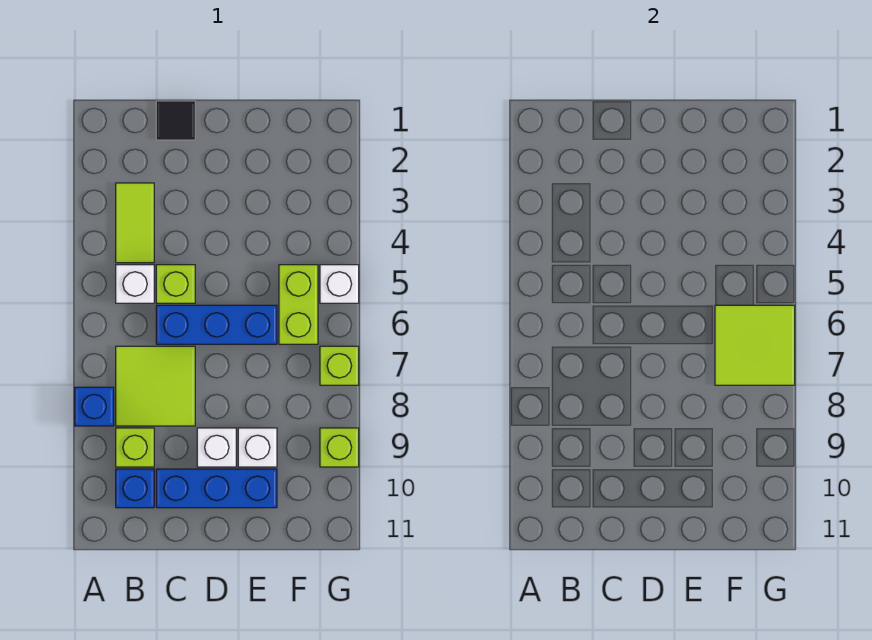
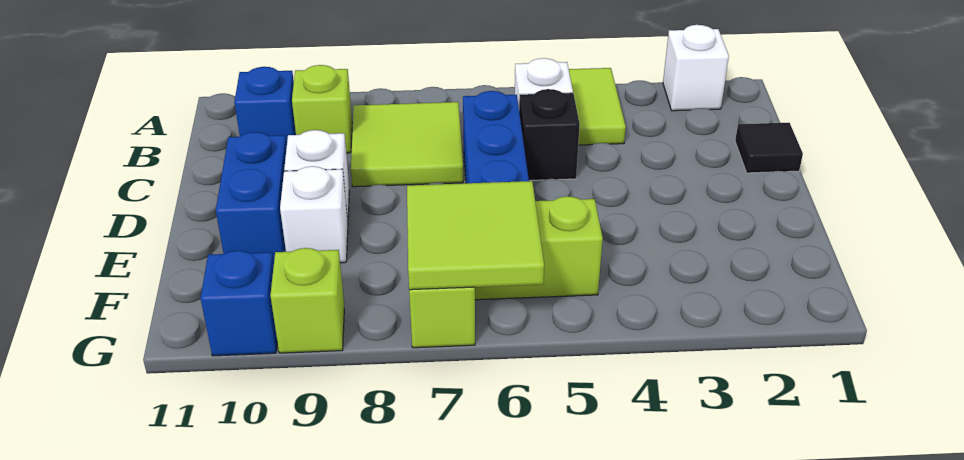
blue 1x1 brick [75,387,114,426] -> blue 1x1 brick moved to [201,251,277,356]
lime 1x2 tile [116,183,154,263] -> lime 1x2 tile turned to [569,68,626,145]
lime 1x1 brick [156,265,195,303] -> black 1x1 brick [519,89,580,181]
blue 1x3 brick [156,469,277,508] -> blue 1x2 brick [216,132,287,263]
white 1x1 brick [320,265,359,303] -> white 1x1 brick moved to [663,25,729,111]

